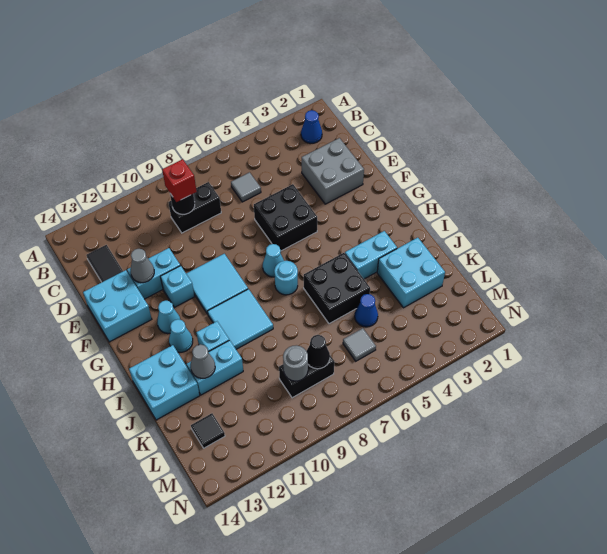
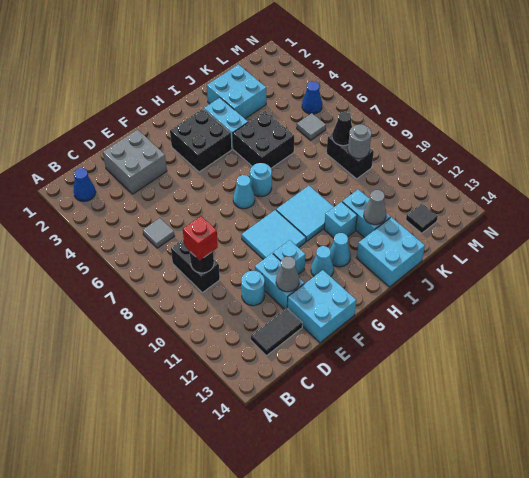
none -> cyan 1x1 round brick [241,271,265,306]
black 2x2 brick [254,184,317,251] -> black 2x2 brick moved to [170,109,232,172]
blue 1x1 cone [355,294,378,327] -> blue 1x1 cone moved to [302,81,322,114]

